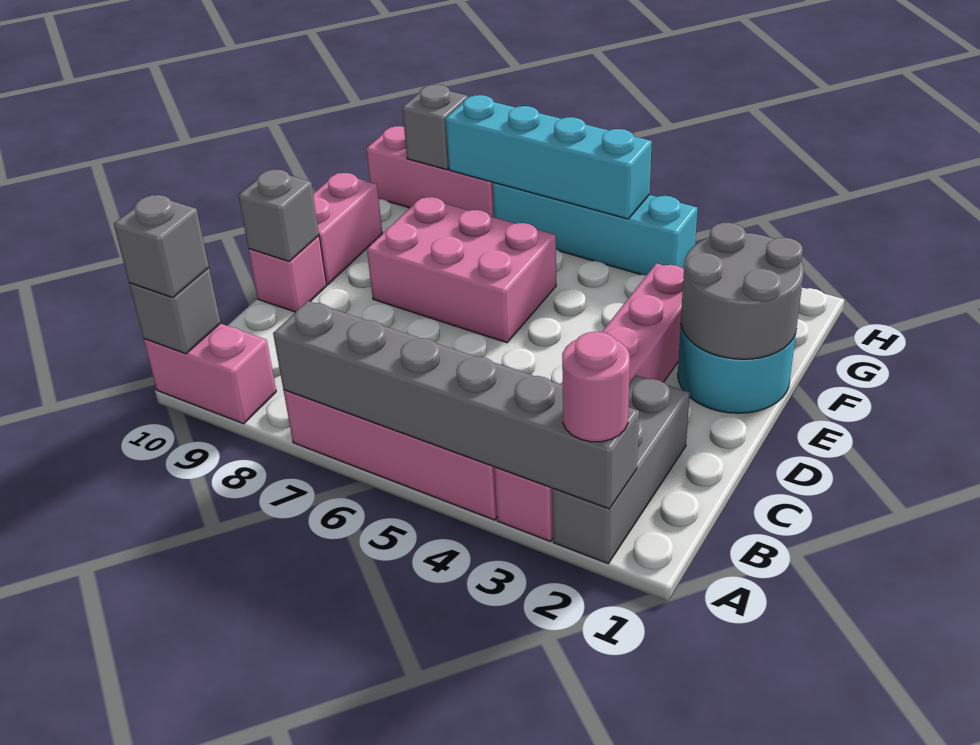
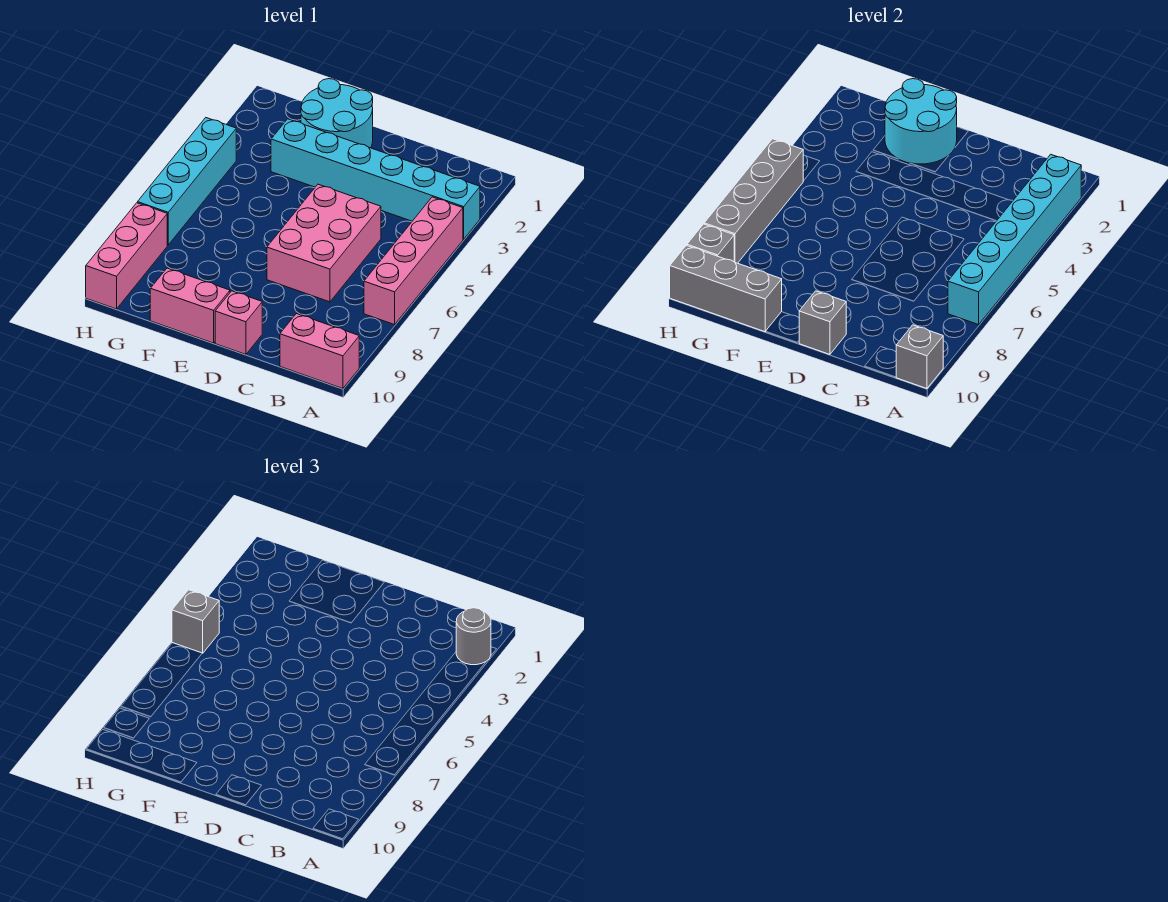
grey 1x3 brick [552,375,690,563] -> grey 1x3 brick moved to [670,245,782,332]
grey 1x6 brick [273,301,639,509] -> cyan 1x6 brick [948,154,1081,325]
pink 1x1 round brick [562,332,630,442] -> grey 1x1 round brick [456,608,491,665]
pink 1x6 brick [495,263,684,541] -> cyan 1x6 brick [271,119,480,239]
pink 1x2 brick [144,323,276,424] -> pink 1x2 brick turned to [280,314,359,389]
grey 1x1 brick [114,195,209,298] -> grey 1x1 brick moved to [172,590,219,653]
grey 2x2 round brick [681,223,804,359] -> cyan 2x2 round brick [885,79,957,164]
pink 2x3 brick [367,197,556,343] -> pink 2x3 brick moved to [267,184,381,302]
cyan 1x4 brick [446,95,652,219] -> grey 1x4 brick [704,139,803,263]

